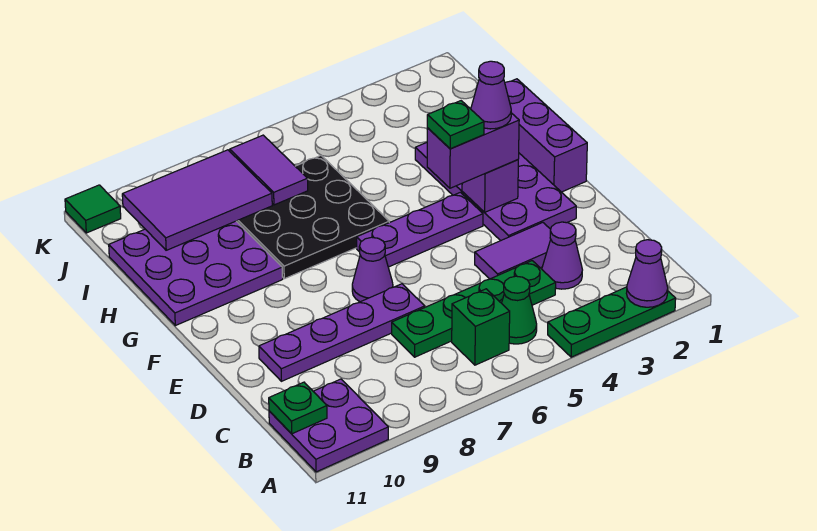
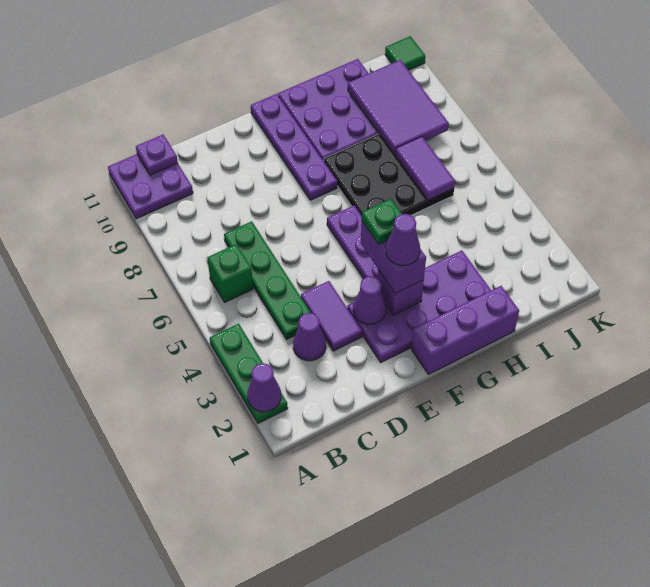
green 1x1 cone [502,276,537,344] -> none
green 1x1 plate [269,382,327,434] -> purple 1x1 plate [136,135,178,175]
purple 1x4 plate [259,284,425,381] -> purple 1x4 plate moved to [251,94,337,200]
purple 1x1 cone [352,237,393,302] -> purple 1x1 cone moved to [353,276,386,324]
purple 1x2 tile [230,135,308,205] -> purple 1x2 tile turned to [395,137,455,200]

